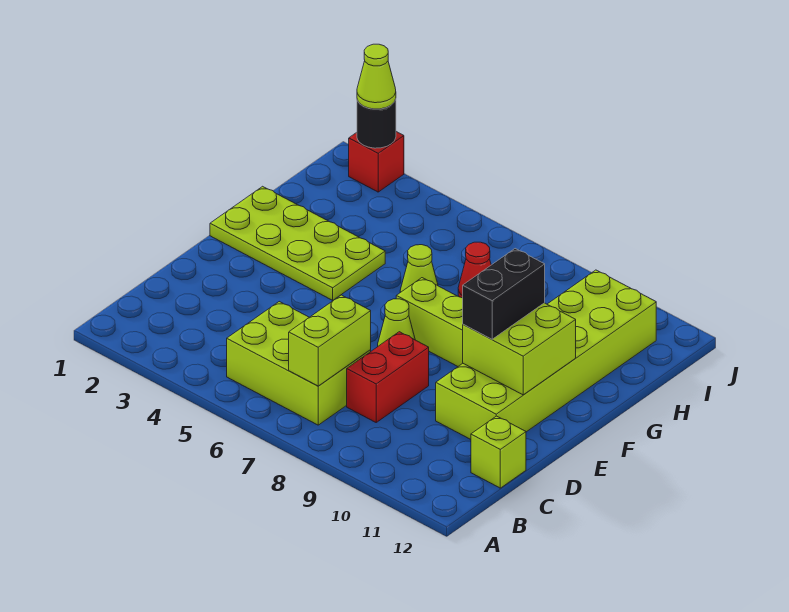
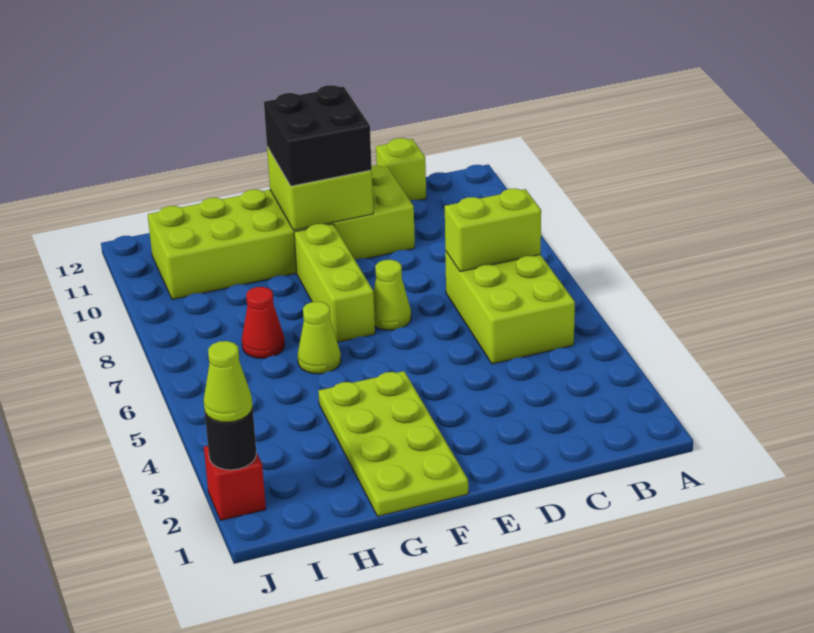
red 1x2 brick [347,332,429,422] -> none
black 1x2 brick [463,249,545,339] -> black 2x2 brick [264,85,372,186]

